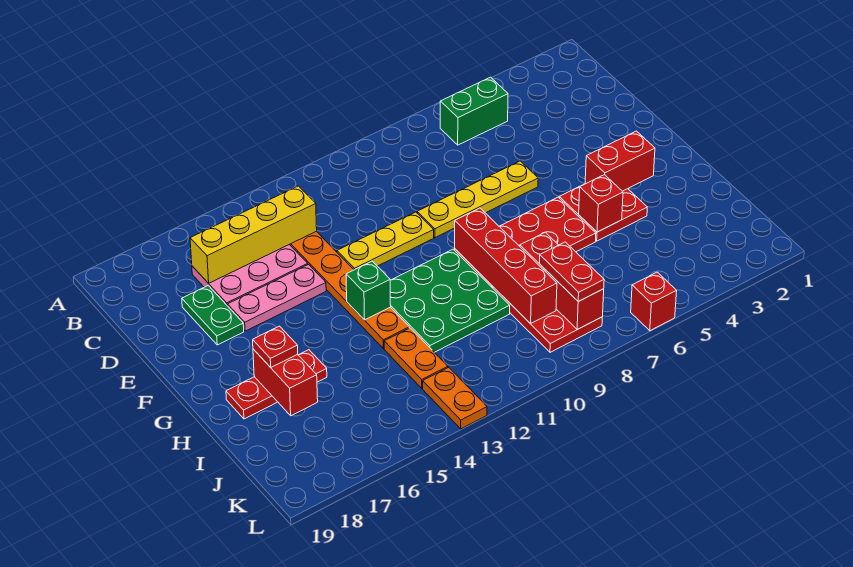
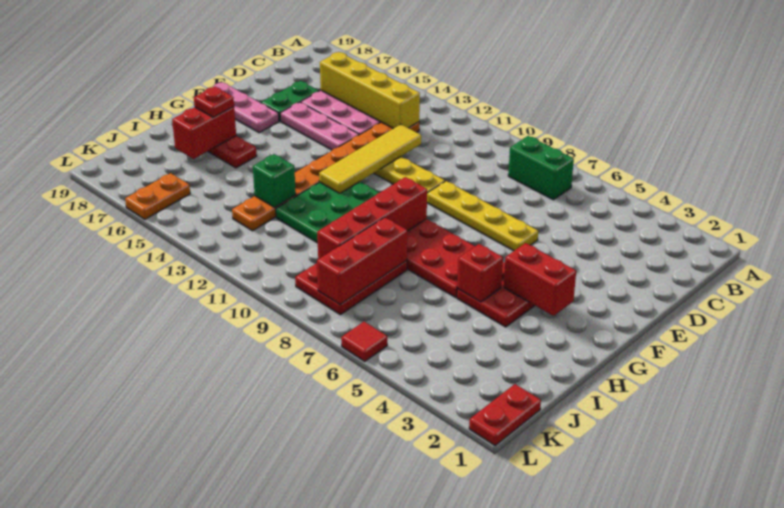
green 1x2 brick [440,77,508,145] -> green 1x2 brick moved to [508,136,574,200]
none -> yellow 1x4 tile [319,124,421,193]
none -> pink 1x3 plate [213,82,279,133]
green 1x1 brick [346,261,391,320] -> green 1x1 brick moved to [253,154,296,207]
red 1x2 plate [540,242,604,301] -> red 1x2 plate moved to [469,384,541,445]
orange 1x2 plate [423,367,487,429] -> orange 1x2 plate moved to [125,173,190,219]
red 1x1 brick [631,272,677,331] -> red 1x1 tile [341,322,387,361]

